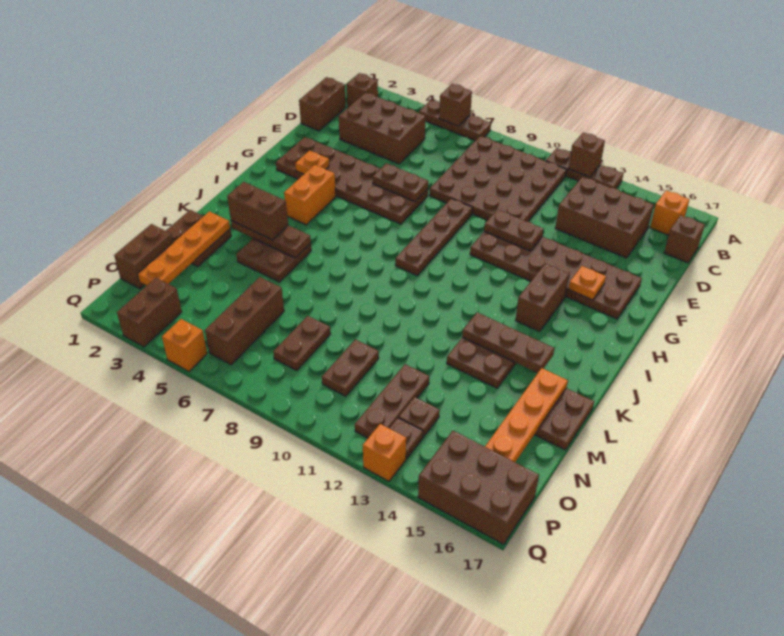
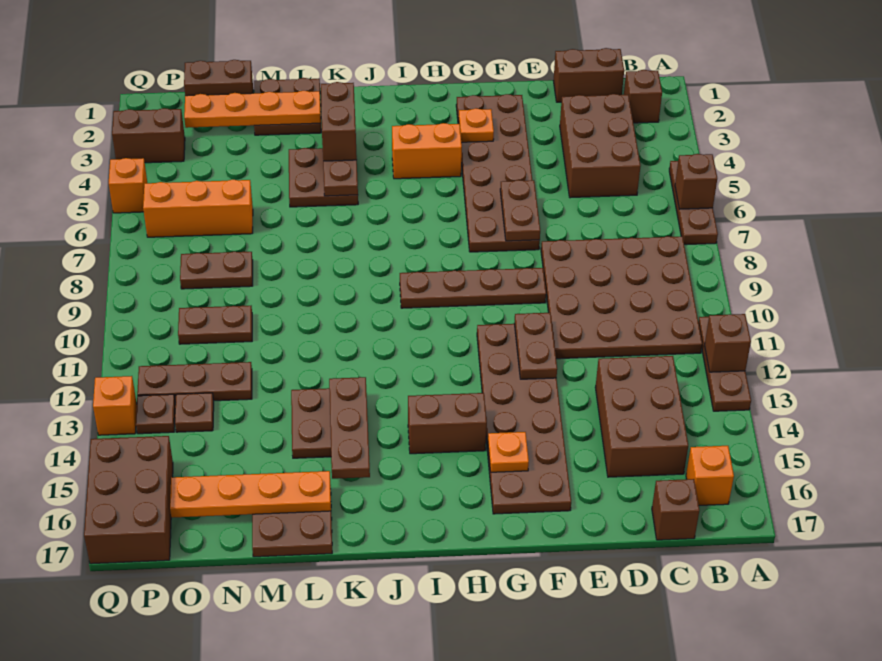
brown 1x3 brick [205,277,284,365] -> orange 1x3 brick [143,180,253,237]

